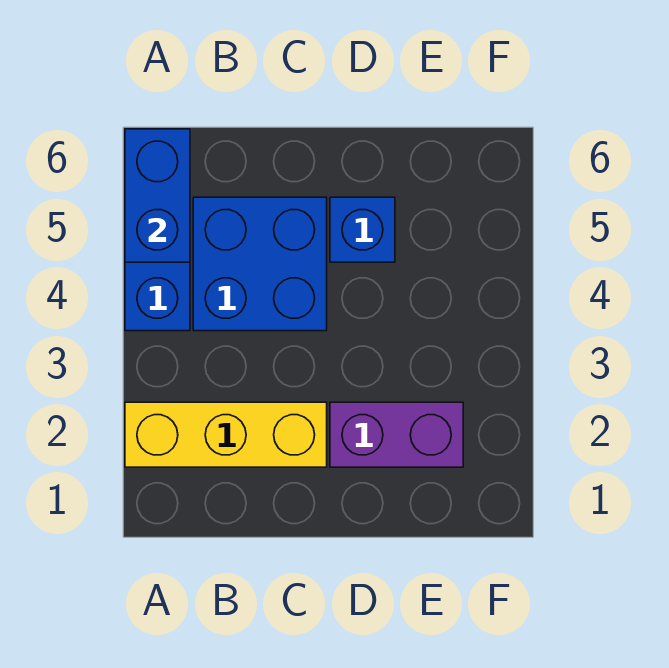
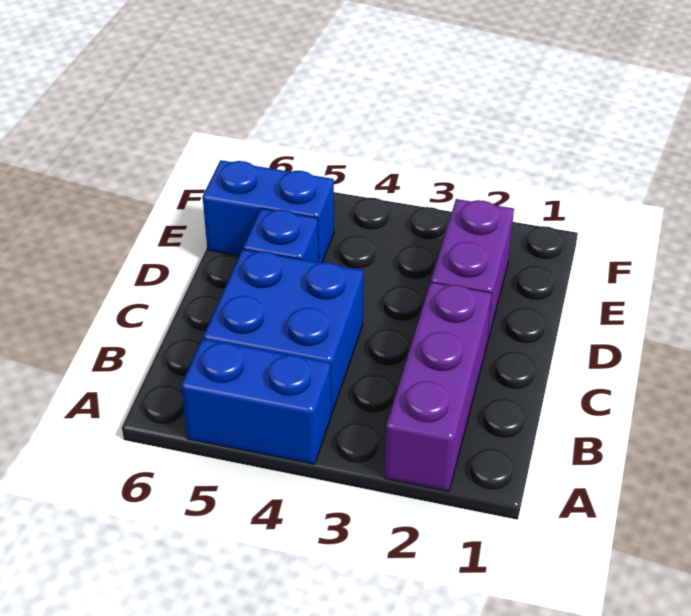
yellow 1x3 brick [125,402,327,467] -> purple 1x3 brick [385,282,492,491]
blue 1x2 brick [125,129,190,262] -> blue 1x2 brick moved to [203,160,334,263]

